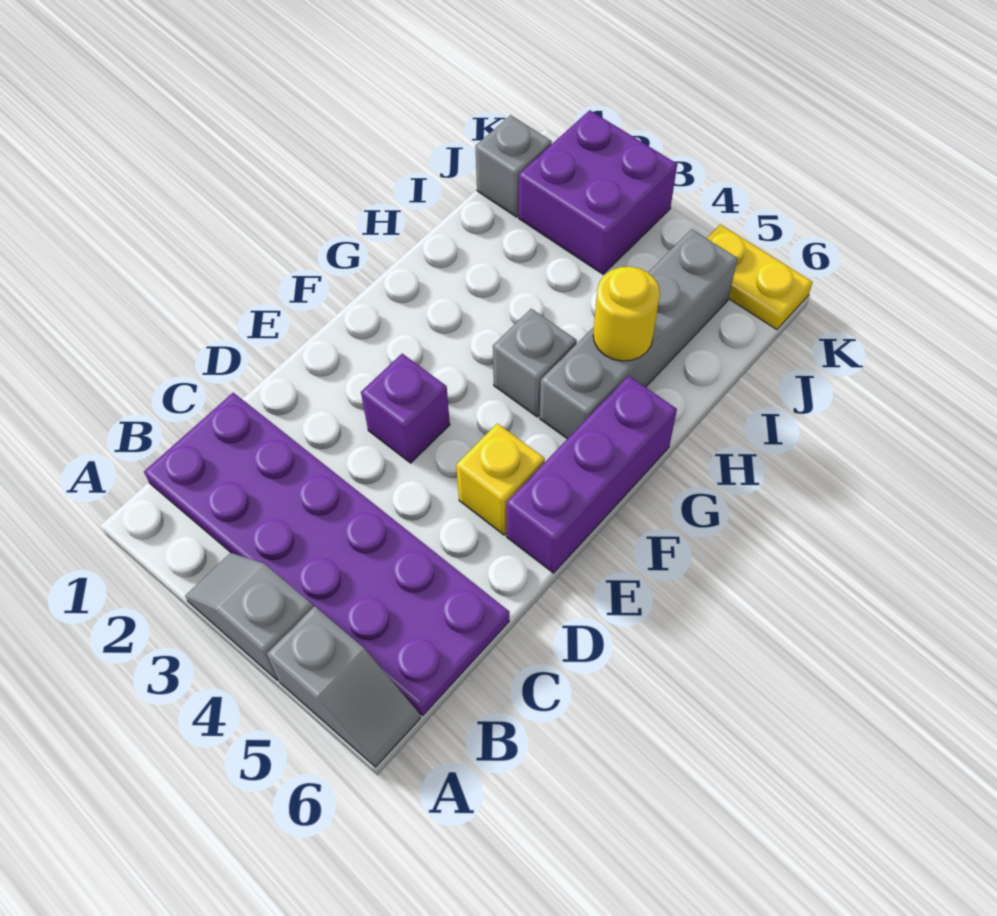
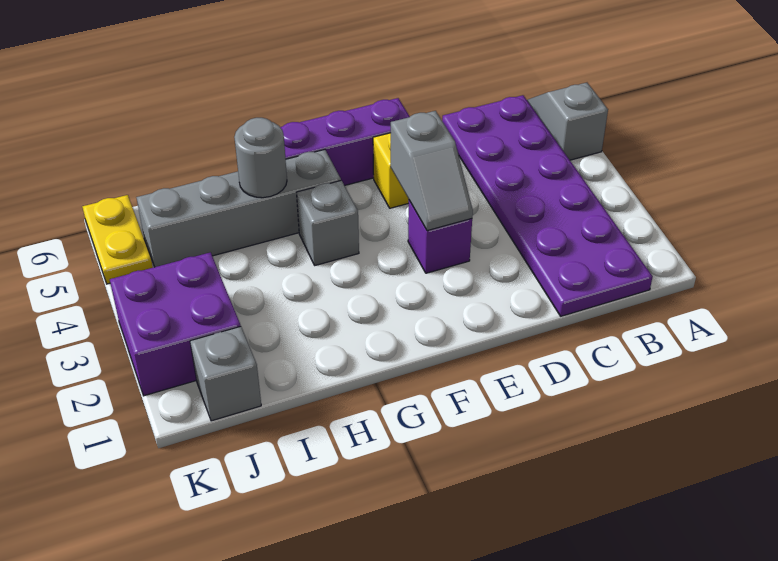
grey 1x2 slope [185,553,313,680] -> grey 1x2 slope moved to [391,111,473,231]
yellow 1x1 round brick [593,267,660,361] -> grey 1x1 round brick [234,118,287,198]

